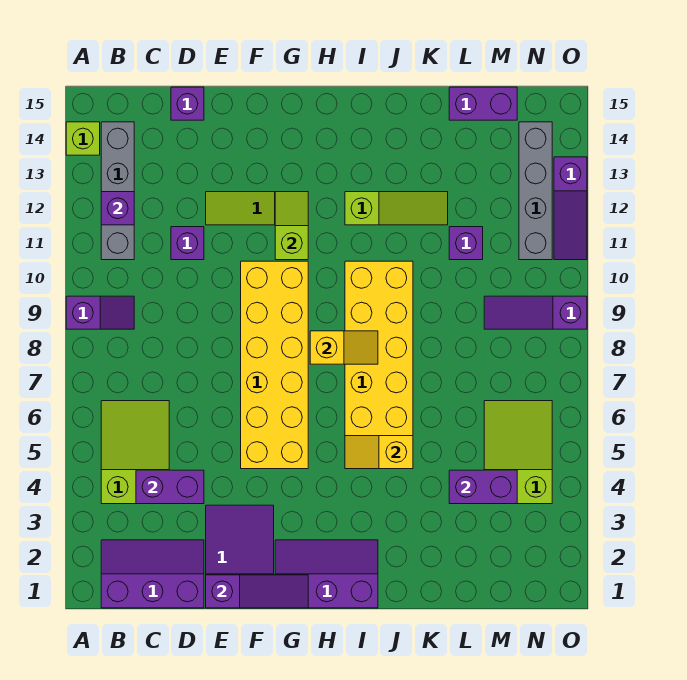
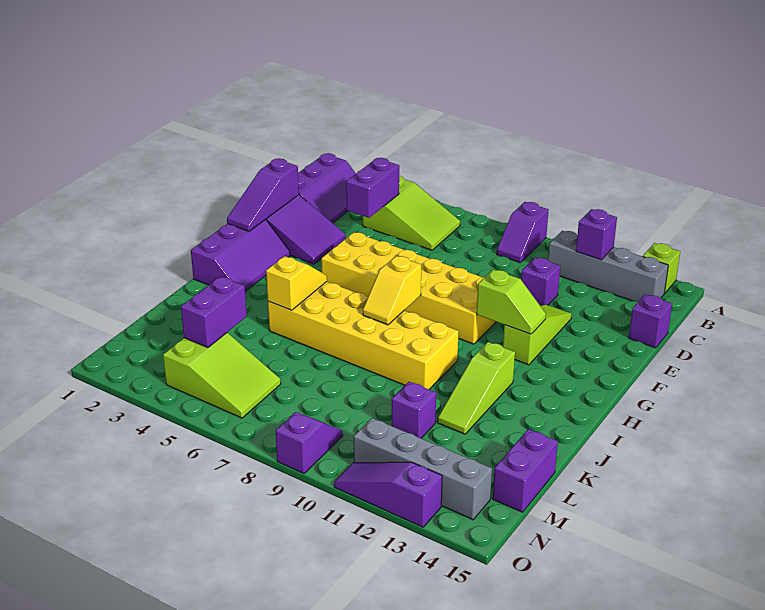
purple 1x3 slope [484,296,587,329] -> purple 1x2 slope [276,412,343,474]

